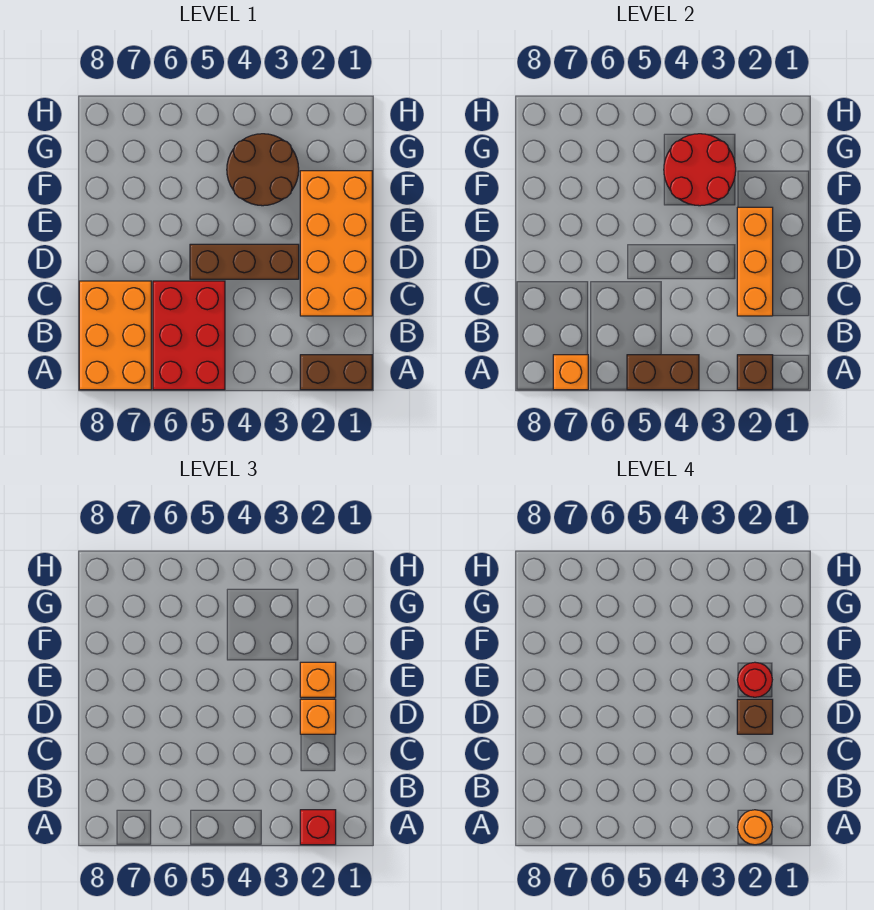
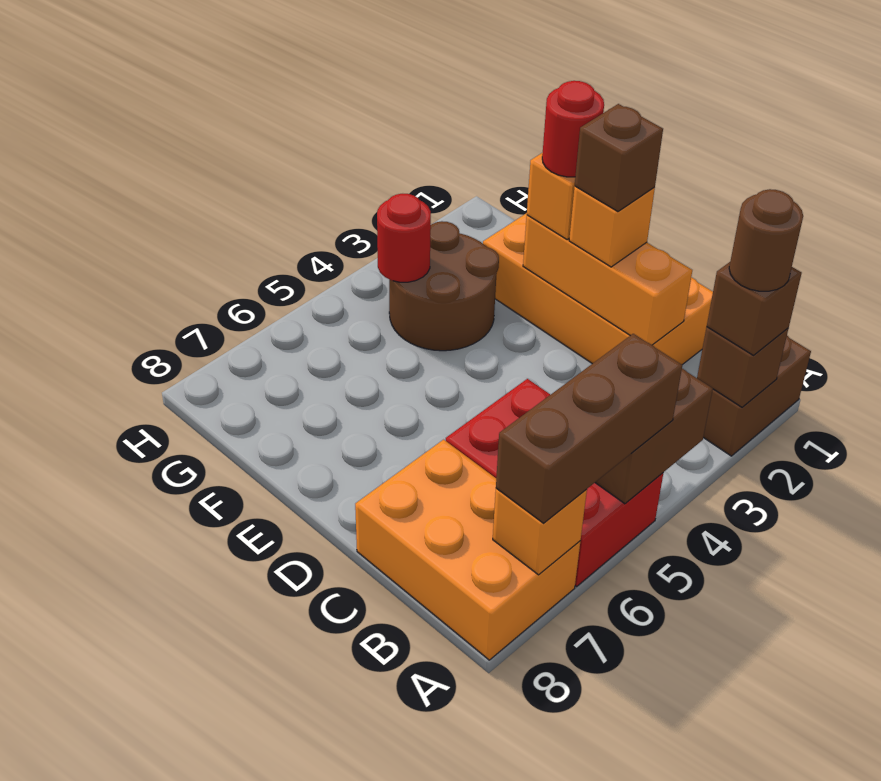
red 1x1 brick [300,810,336,845] -> brown 1x1 brick [707,262,802,355]
orange 1x1 round brick [737,810,772,845] -> brown 1x1 round brick [729,189,803,291]
brown 1x3 brick [190,244,299,279] -> brown 1x3 brick moved to [496,334,682,523]
red 2x2 round brick [664,134,736,206] -> red 1x1 round brick [377,194,431,282]

